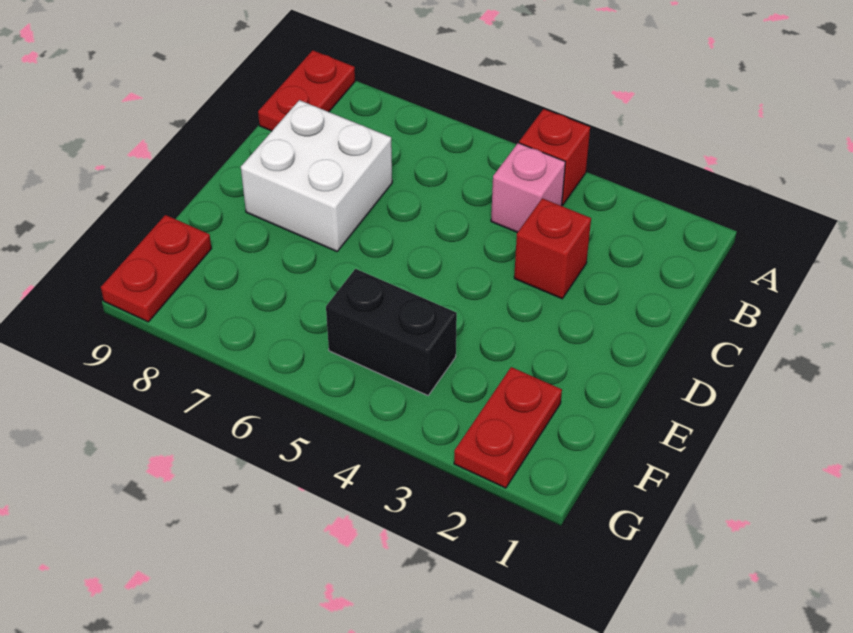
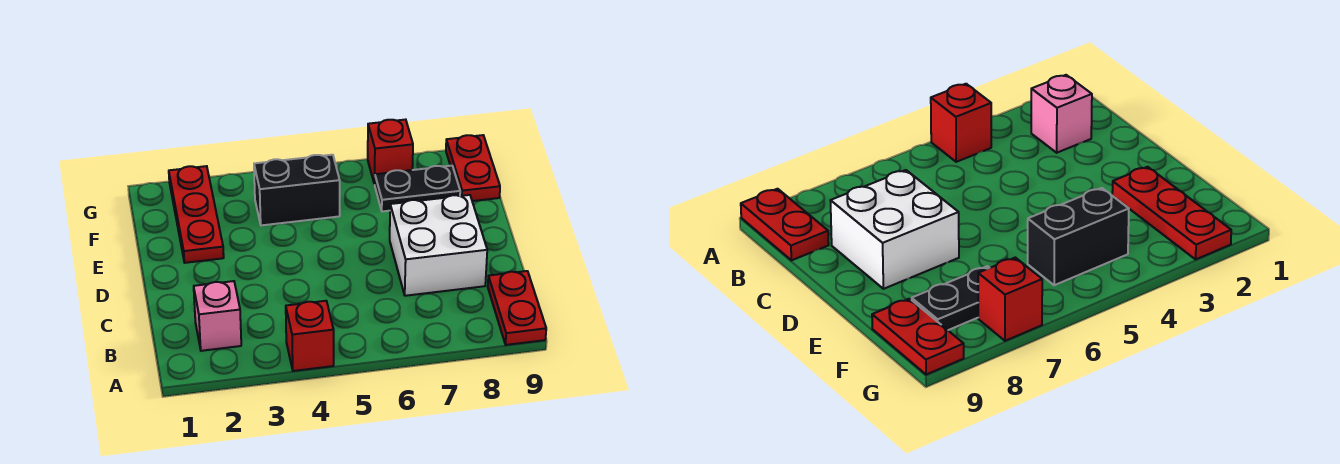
pink 1x1 brick [491,143,565,232] -> pink 1x1 brick moved to [194,281,241,351]
red 1x1 brick [514,198,591,299] -> red 1x1 brick moved to [368,120,413,184]
red 1x2 plate [454,367,562,488] -> red 1x3 plate [169,166,224,263]
none -> black 1x2 plate [375,166,460,211]

